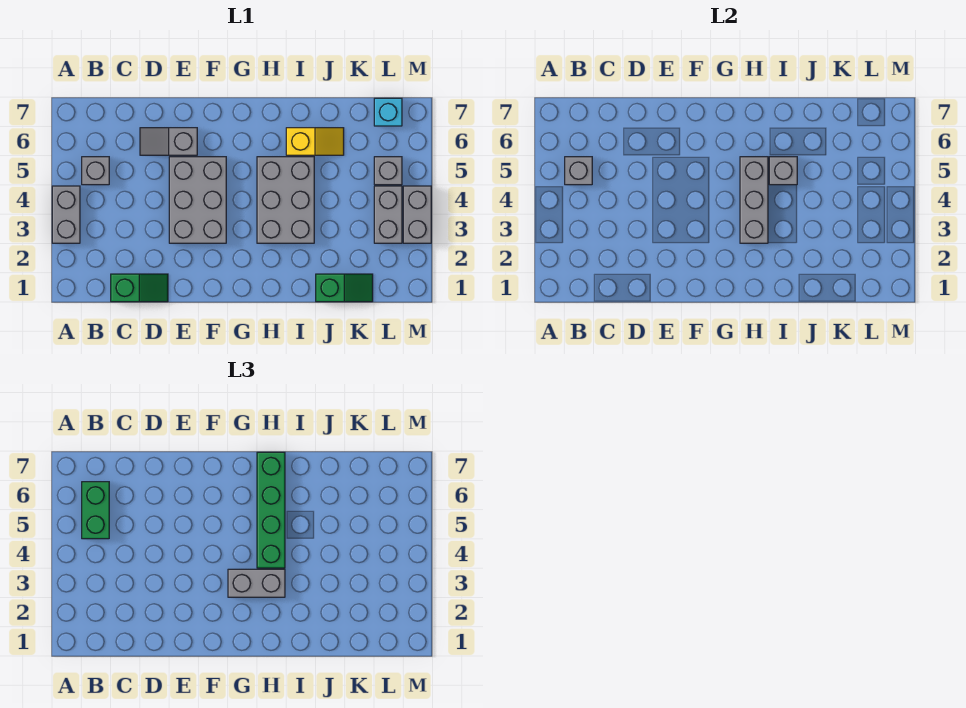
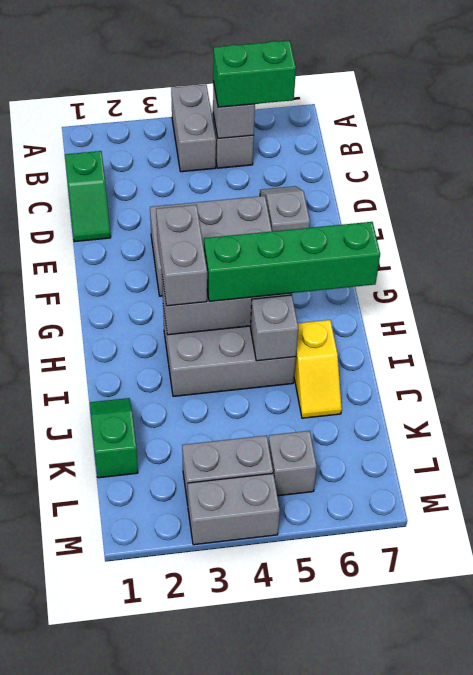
grey 1x2 brick [52,186,80,243] -> grey 1x2 brick turned to [171,84,216,172]
green 1x2 slope [316,274,373,302] -> green 1x2 slope turned to [90,398,138,478]
cyan 1x1 brick [374,98,402,126] -> none

